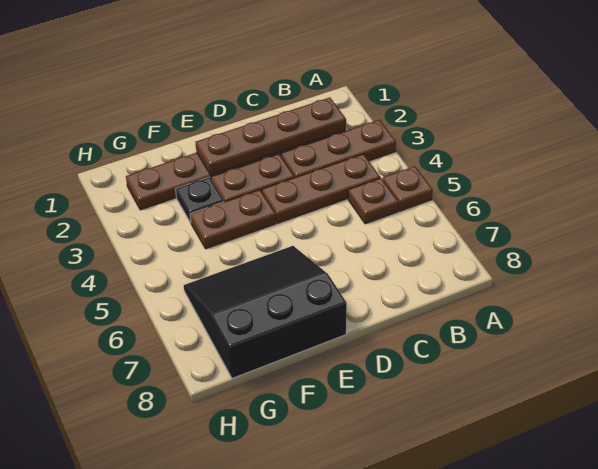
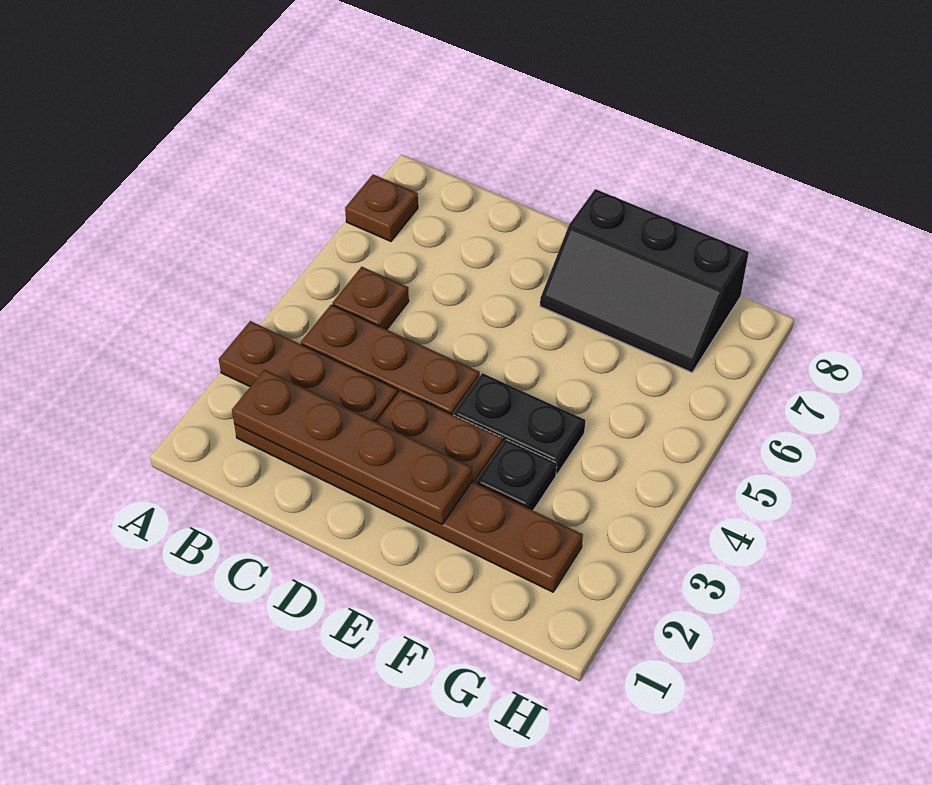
brown 1x1 plate [383,166,433,211] -> brown 1x1 plate moved to [345,175,418,241]
brown 1x2 plate [190,190,276,249] -> black 1x2 plate [454,373,586,474]
black 3x3 slope [184,246,347,378] -> black 2x3 slope [540,189,749,372]

